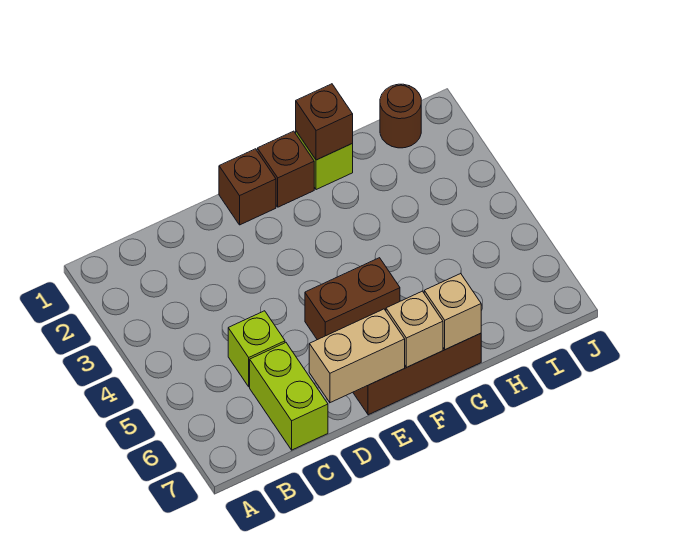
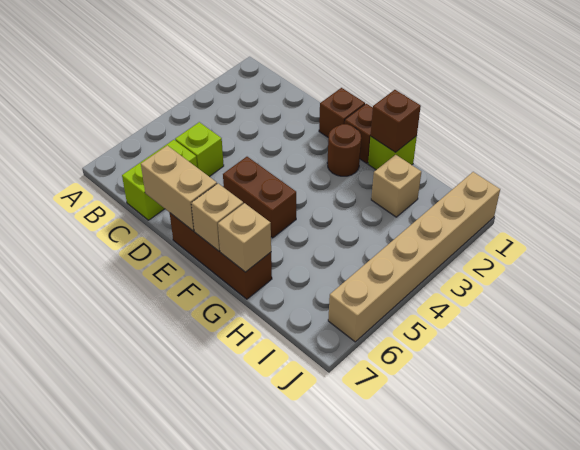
none -> tan 1x1 brick [371,155,421,217]
brown 1x1 round brick [380,84,421,148] -> brown 1x1 round brick moved to [327,124,361,176]
none -> tan 1x6 brick [328,172,500,342]

